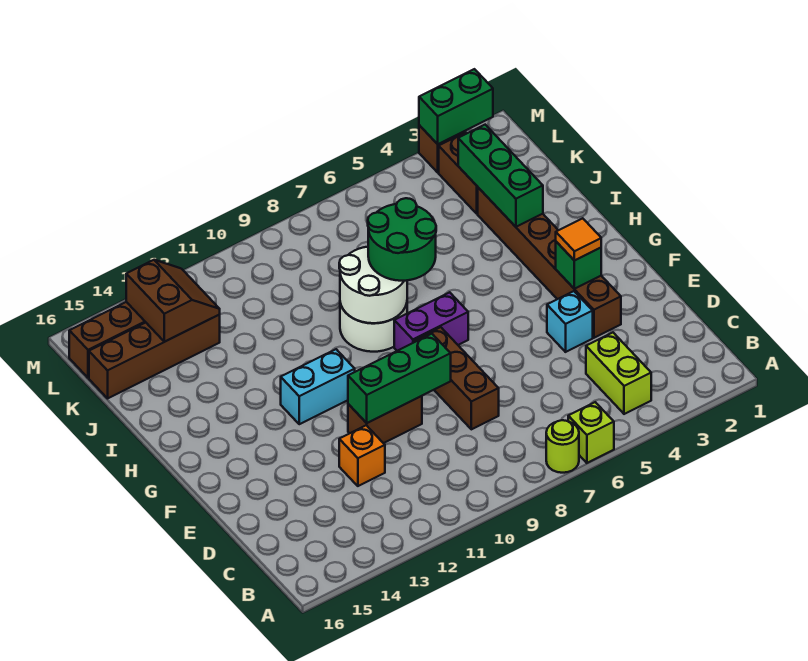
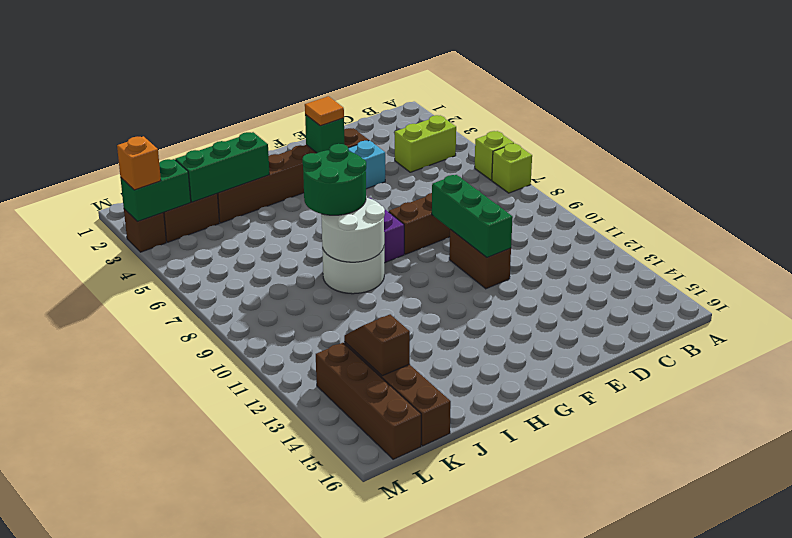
lime 1x1 round brick [546,420,579,473] -> lime 1x1 brick [492,144,532,193]
orange 1x1 brick [339,425,385,486] -> orange 1x1 brick moved to [117,136,161,190]
cyan 1x2 brick [281,349,355,424] -> none
brown 2x2 slope [126,260,220,342] -> brown 1x2 slope [344,314,410,376]
green 1x2 brick [419,69,493,144] -> green 1x2 brick turned to [121,159,191,222]

